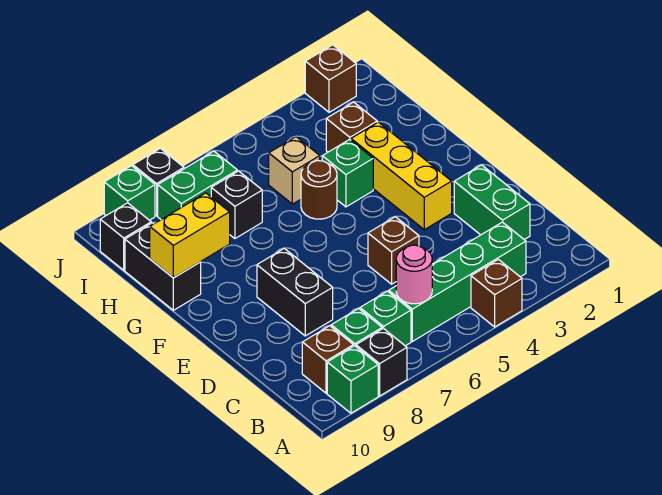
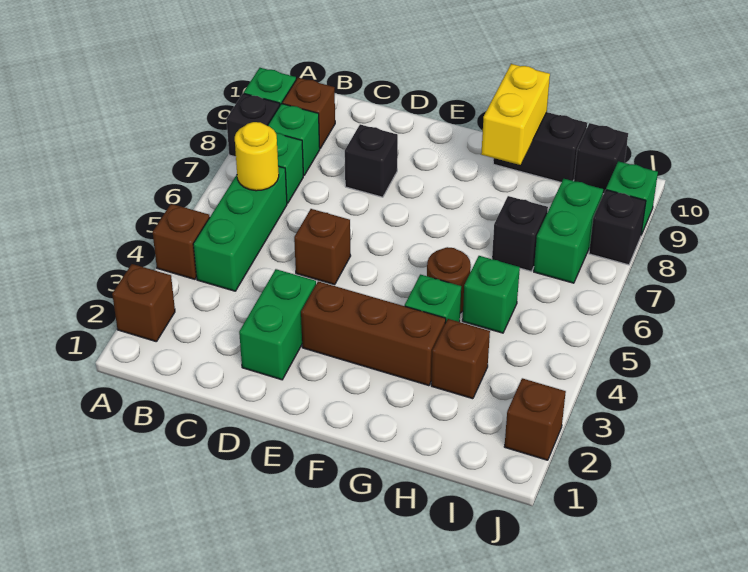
none -> brown 1x1 brick [112,264,175,341]
green 1x4 brick [389,222,526,341] -> green 1x3 brick [193,166,287,291]
pink 1x1 round brick [396,245,432,304] -> yellow 1x1 round brick [235,122,279,191]
green 1x2 brick [454,165,530,240] -> green 1x2 brick turned to [239,269,316,380]
black 1x2 brick [257,248,333,336] -> black 1x1 brick [345,124,398,197]
yellow 1x3 brick [351,122,452,230] -> brown 1x3 brick [301,281,446,386]
tan 1x1 brick [269,137,320,204] -> green 1x1 brick [462,256,520,333]

